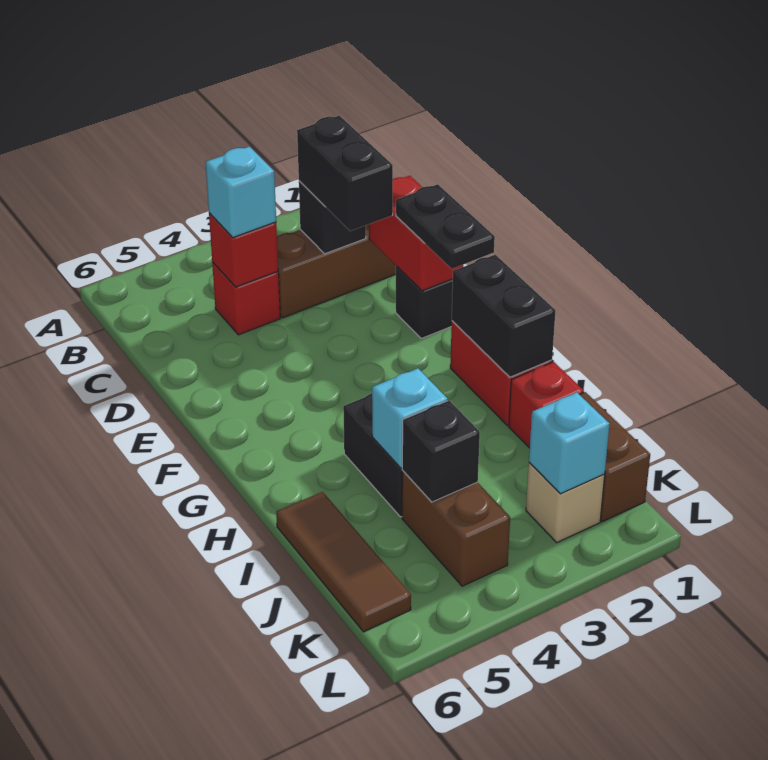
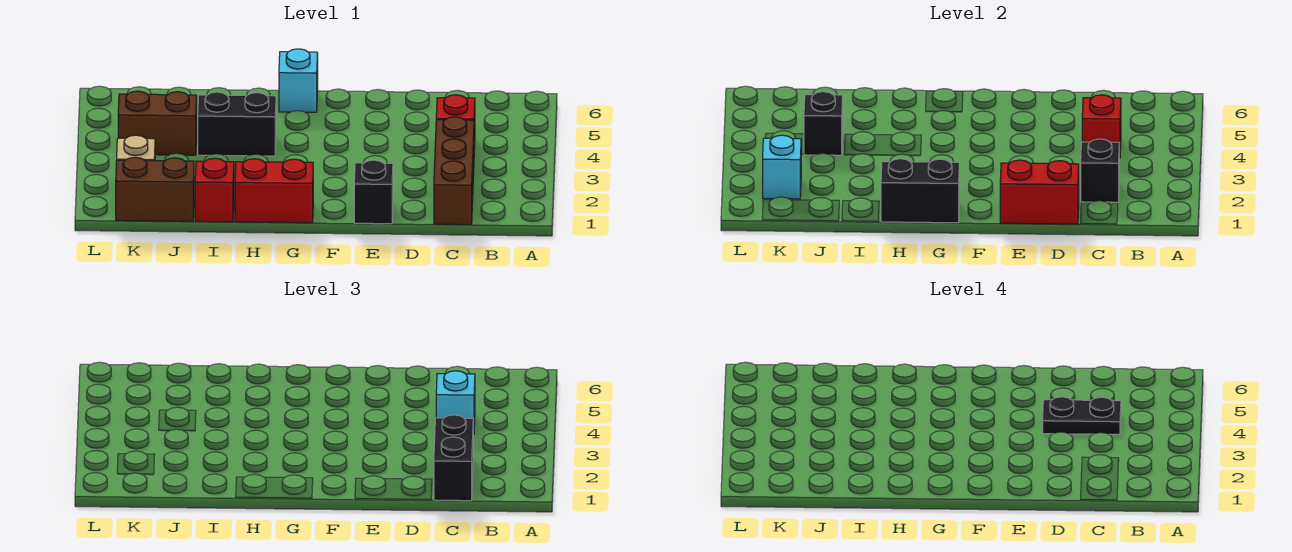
black 1x2 brick [297,115,393,231] -> black 1x2 brick turned to [434,415,473,501]
black 1x2 plate [396,184,495,269] -> black 1x2 plate moved to [1043,397,1121,434]
cyan 1x1 brick [372,368,448,468] -> cyan 1x1 brick moved to [279,49,318,112]
brown 1x3 tile [276,492,411,632] -> none

